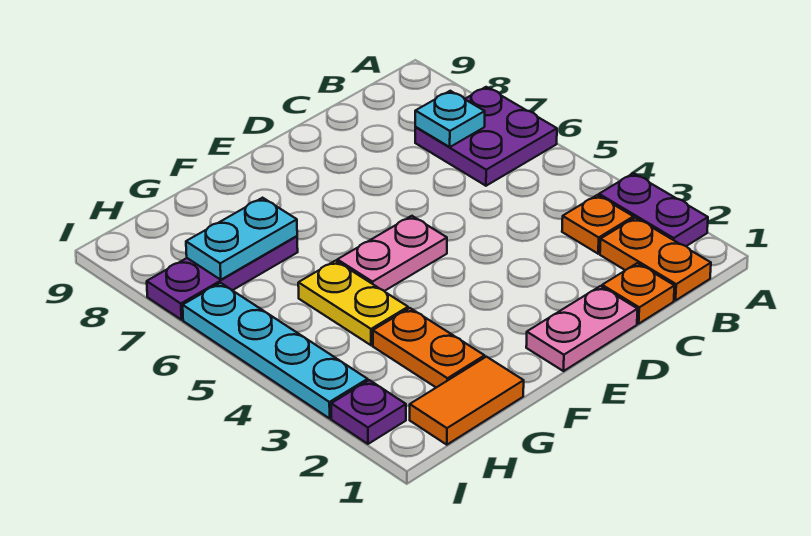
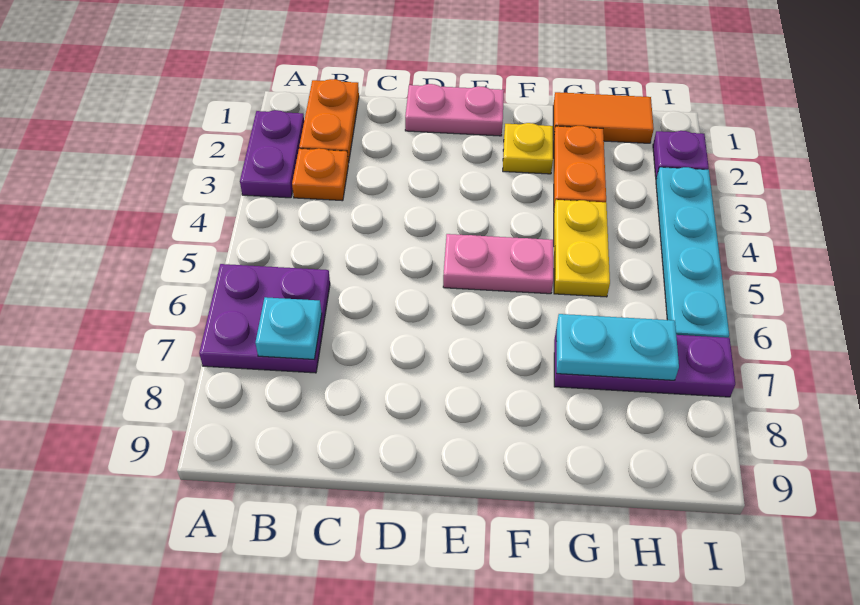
orange 1x1 plate [602,263,674,324] -> none
none -> yellow 1x1 plate [503,123,553,174]

